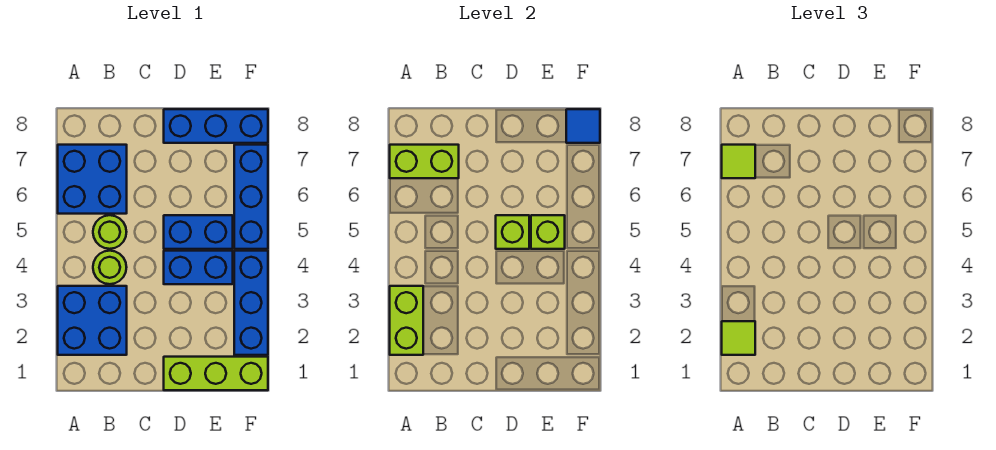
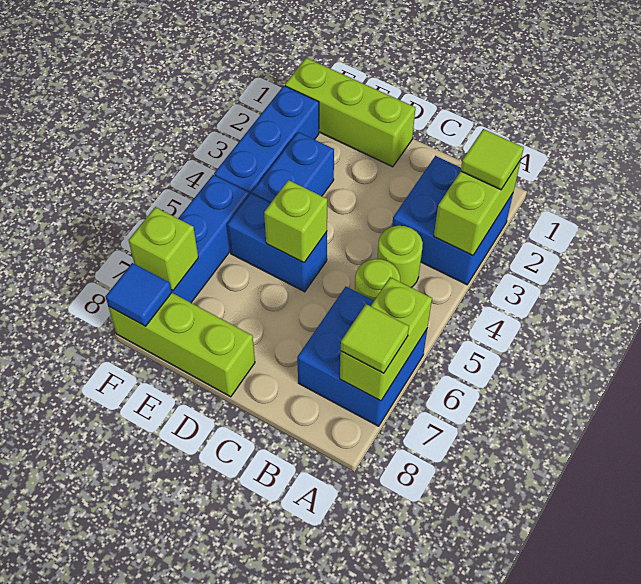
lime 1x2 brick [390,145,459,178] -> lime 1x2 brick turned to [340,277,432,401]
blue 1x2 brick [164,251,233,284] -> blue 1x2 brick turned to [252,132,334,203]
blue 1x3 brick [164,109,268,143] -> lime 1x3 brick [108,293,255,397]
lime 1x1 brick [531,215,565,249] -> lime 1x1 brick moved to [129,207,198,290]

